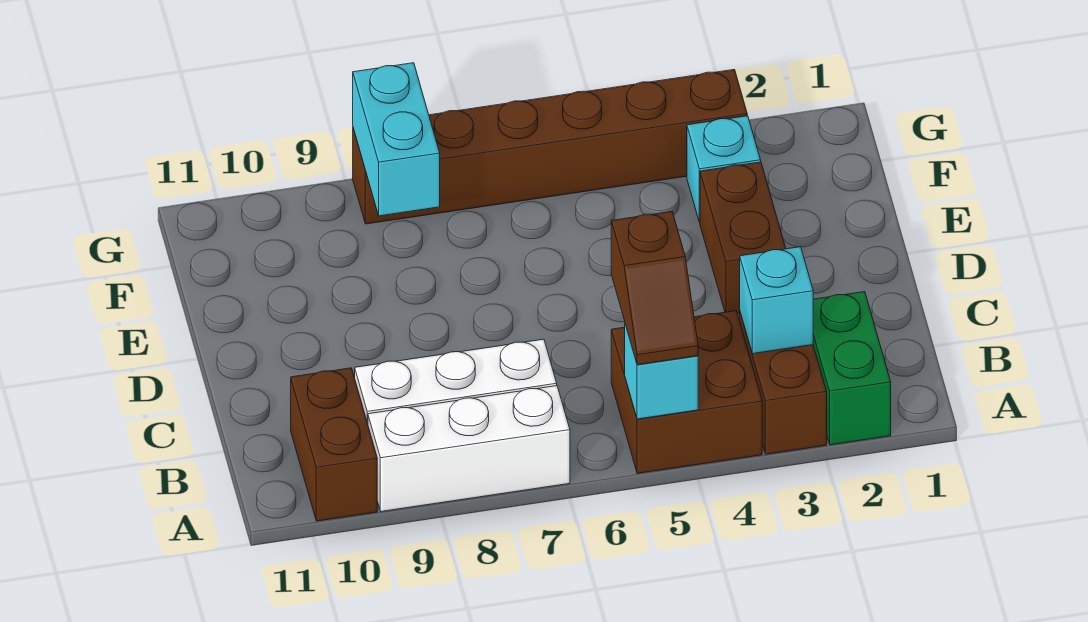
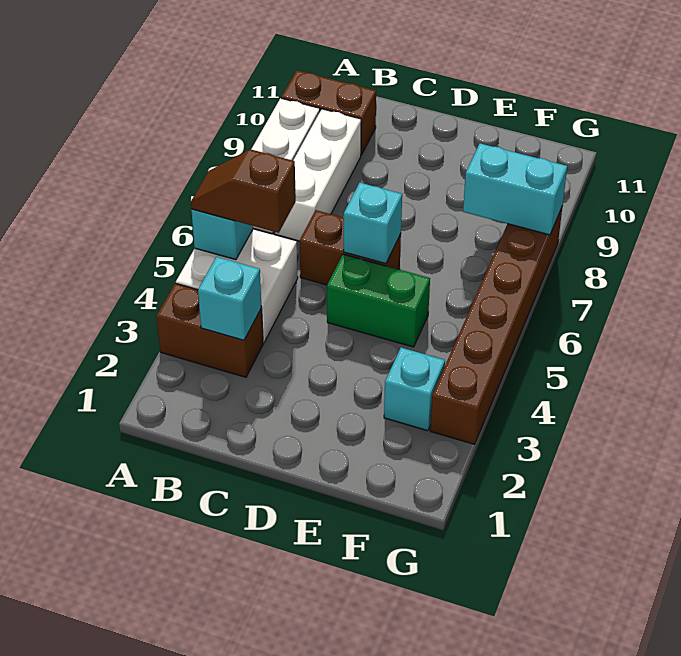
green 1x2 brick [813,292,891,445] -> green 1x2 brick moved to [327,254,430,347]
brown 2x2 brick [611,311,762,473] -> white 2x2 brick [176,229,298,343]
brown 1x2 brick [700,162,786,314] -> brown 1x2 brick moved to [300,210,401,285]
none -> cyan 1x1 brick [344,183,402,264]

